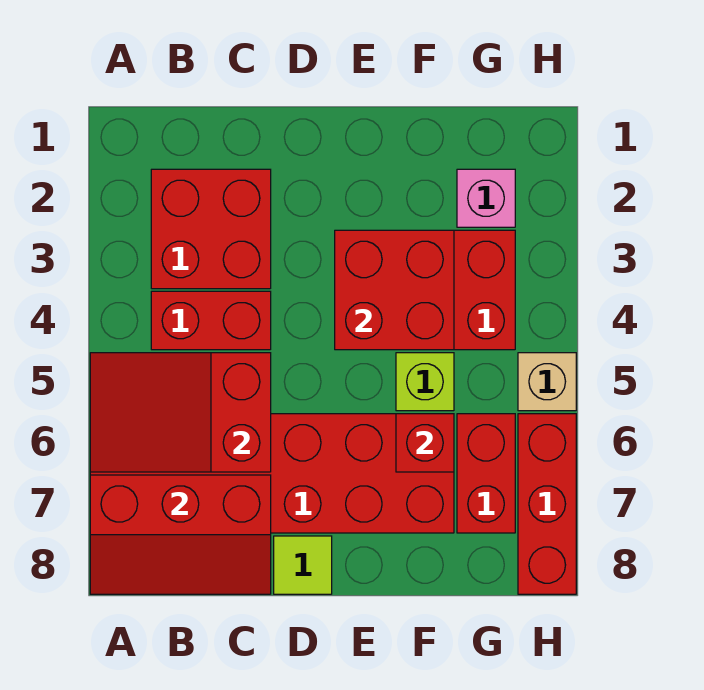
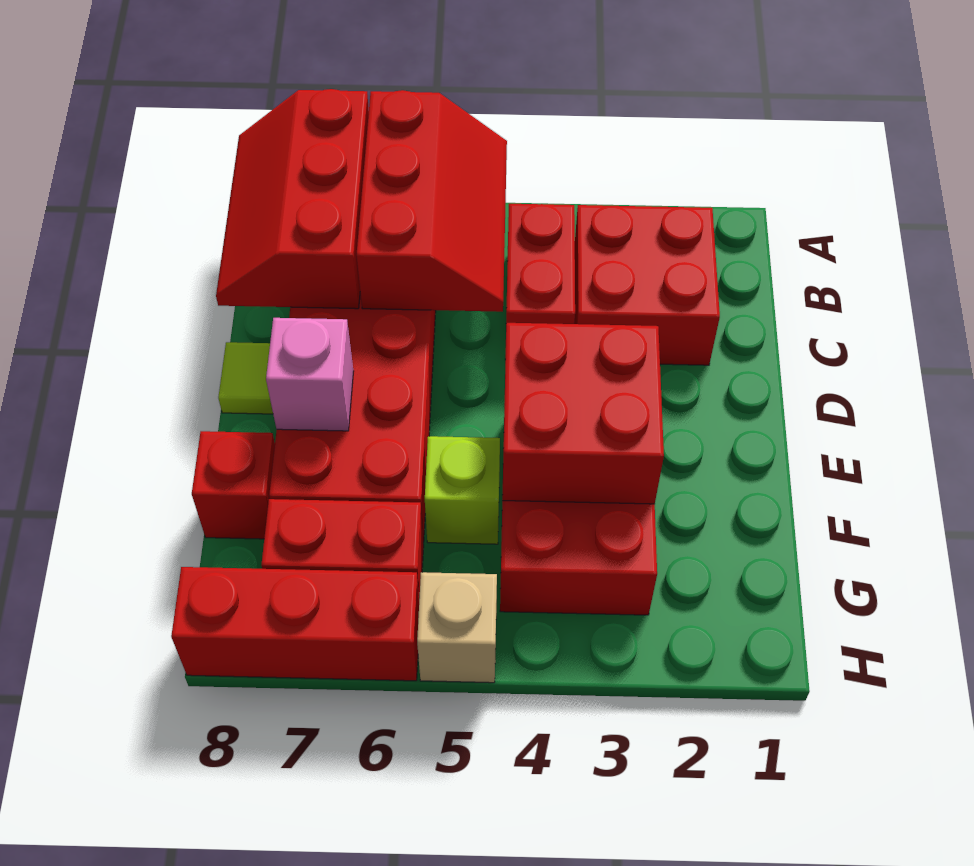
red 2x3 slope [90,353,271,472] -> red 2x3 slope turned to [356,90,507,312]
red 1x1 brick [396,414,454,472] -> red 1x1 brick moved to [192,431,275,539]
pink 1x1 brick [457,169,515,227] -> pink 1x1 brick moved to [266,318,354,431]

